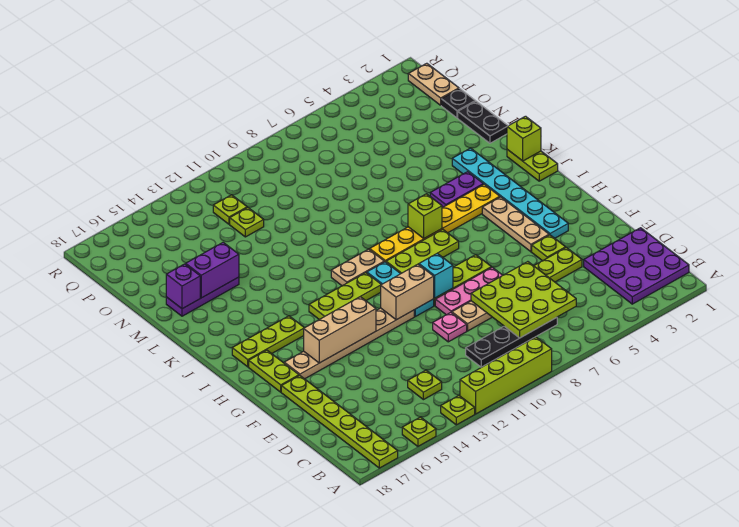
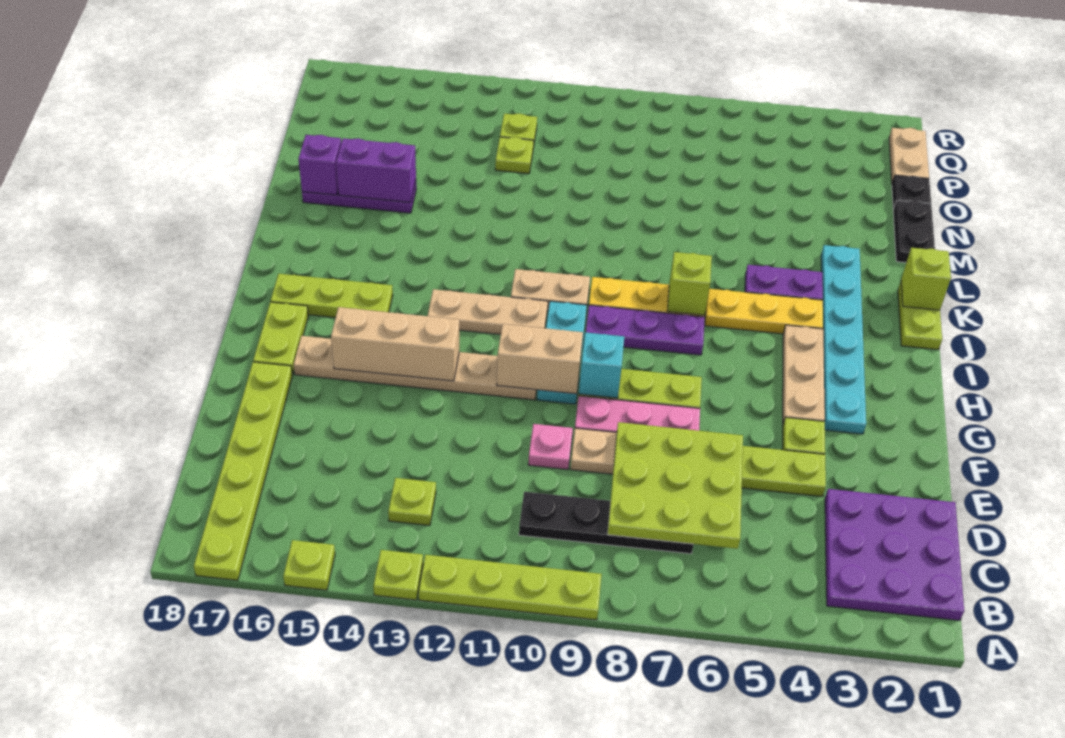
lime 1x4 brick [460,337,552,414] -> lime 1x4 plate [419,555,602,620]
lime 1x3 plate [386,229,459,273] -> purple 1x3 plate [586,305,705,355]
lime 1x3 plate [309,273,381,319] -> tan 1x3 plate [428,289,548,334]

